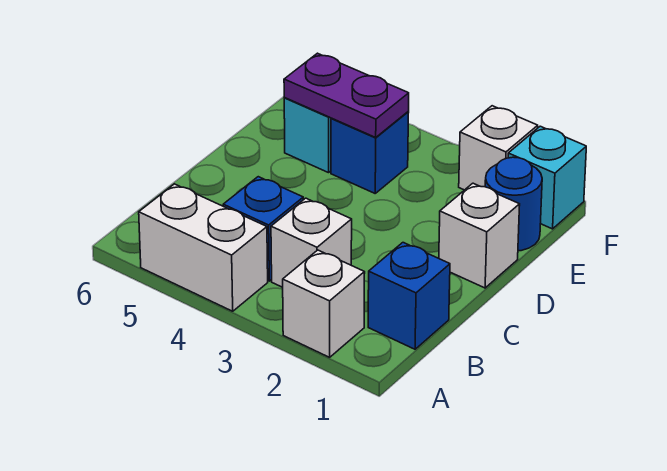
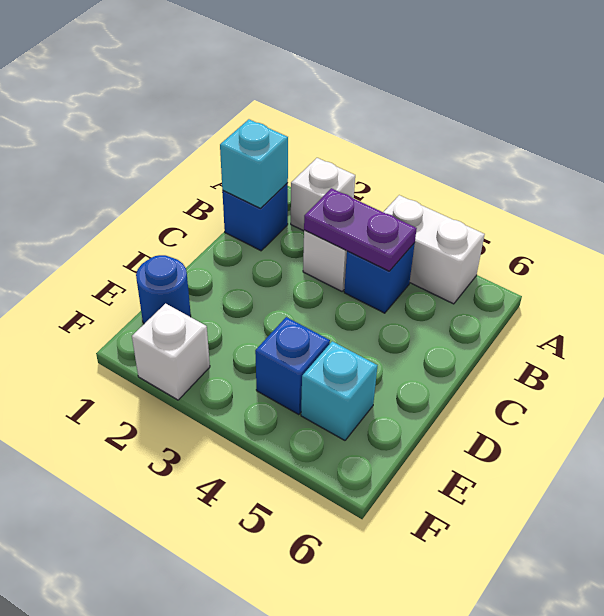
white 1x1 brick [439,183,520,288] -> none
purple 1x2 plate [284,53,409,137] -> purple 1x2 plate moved to [304,188,417,271]
cyan 1x1 brick [508,126,586,229] -> cyan 1x1 brick moved to [220,119,288,208]

